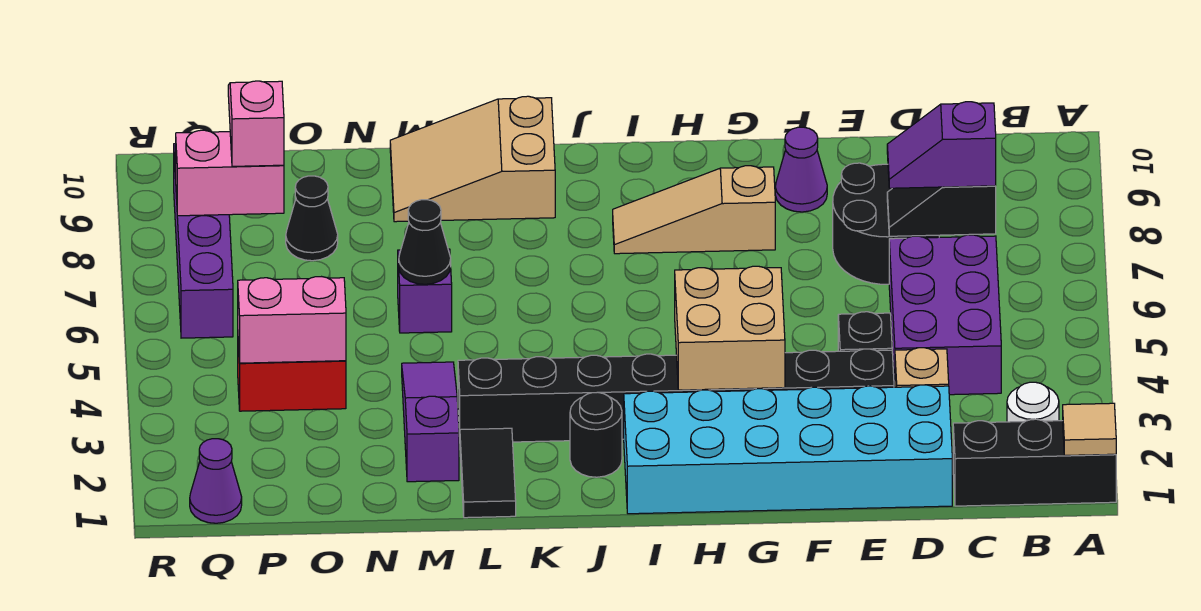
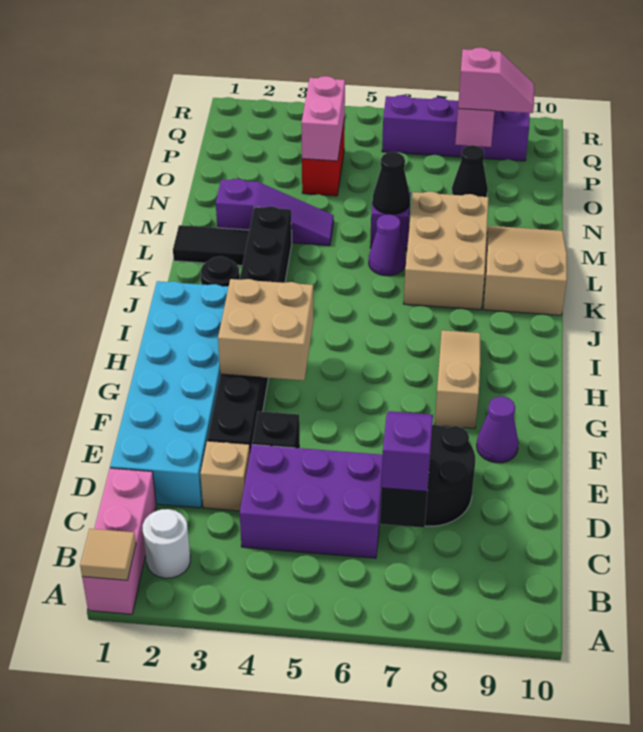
black 1x3 brick [953,419,1116,506] -> pink 1x3 brick [82,468,156,614]
none -> tan 2x3 brick [403,191,489,310]
purple 1x1 cone [190,439,242,523] -> purple 1x1 cone moved to [369,214,406,276]

